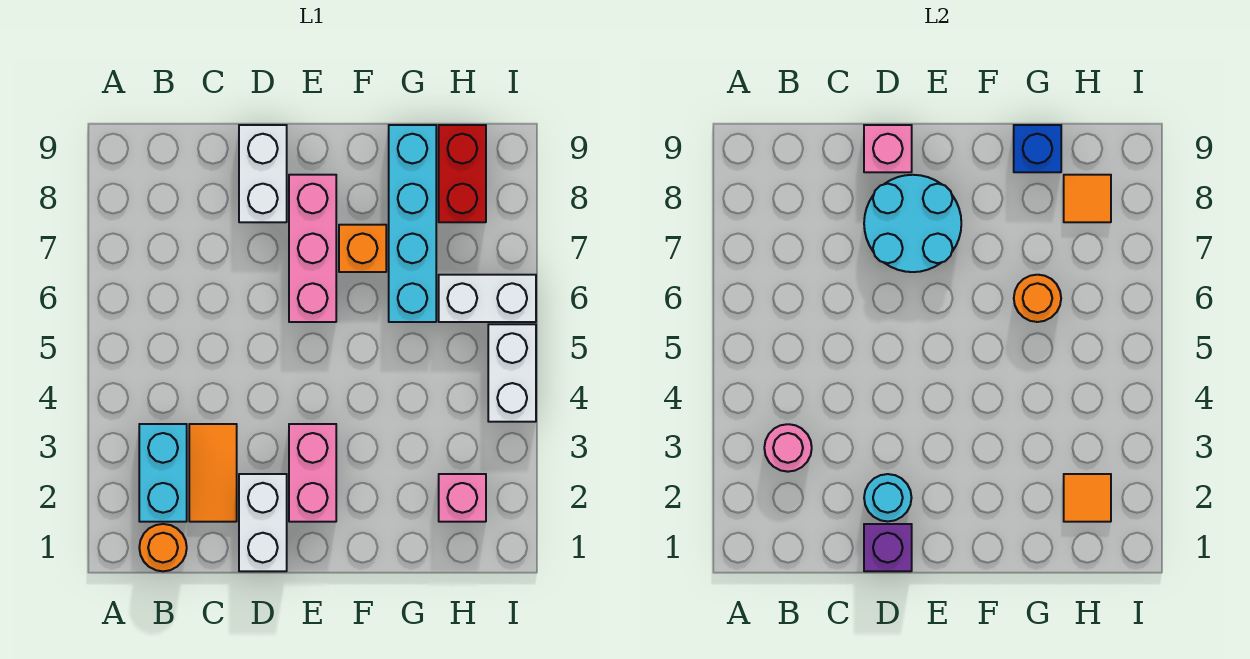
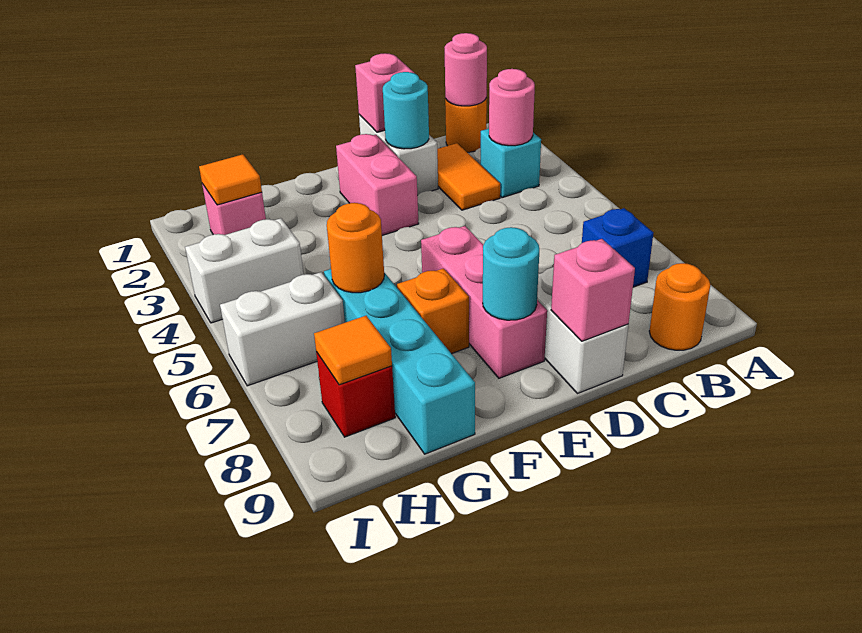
none -> pink 1x1 round brick [444,33,487,106]
cyan 1x2 brick [139,424,187,522] -> cyan 1x1 brick [481,129,541,198]
none -> orange 1x1 round brick [649,263,710,350]
purple 1x1 brick [864,524,912,571] -> pink 1x1 brick [355,53,414,132]
cyan 2x2 round brick [864,175,961,272] -> cyan 1x1 round brick [483,227,539,320]
blue 1x1 brick [1014,125,1061,172] -> blue 1x1 brick moved to [582,208,653,287]
red 1x2 brick [439,125,486,222] -> red 1x1 brick [316,352,395,437]
white 1x2 brick [488,324,536,422] -> white 1x2 brick turned to [185,218,304,323]

